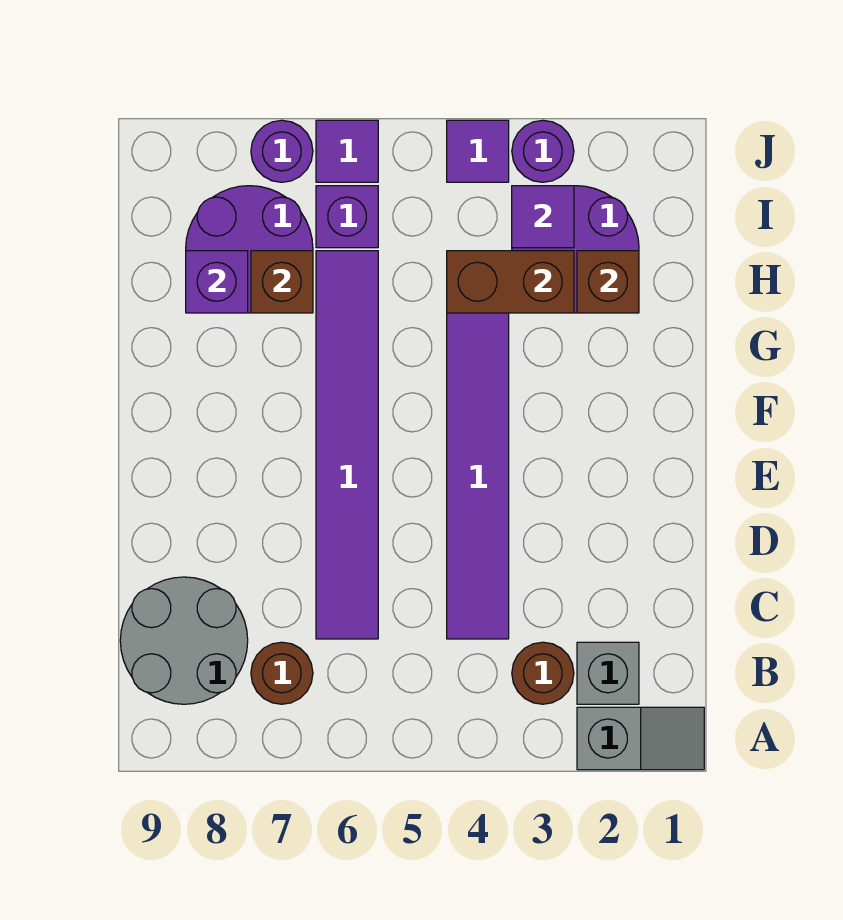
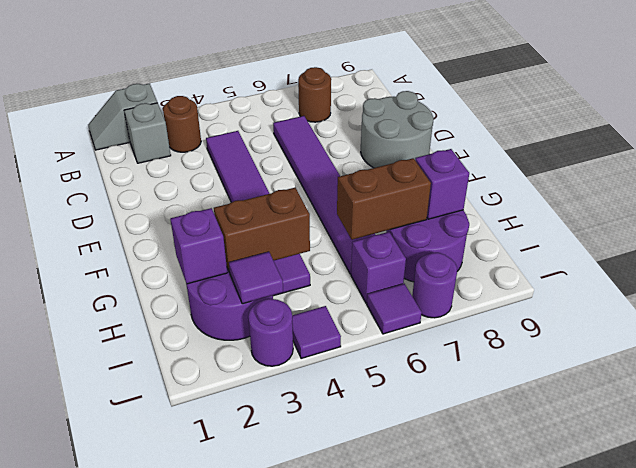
grey 2x2 round brick [120,577,248,704] -> grey 2x2 round brick moved to [361,91,433,168]
brown 1x1 brick [577,251,639,313] -> purple 1x1 brick [170,208,227,284]
brown 1x1 brick [251,251,313,313] -> brown 1x2 brick [337,158,431,240]

